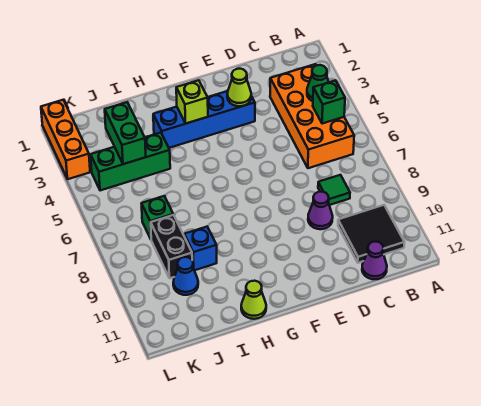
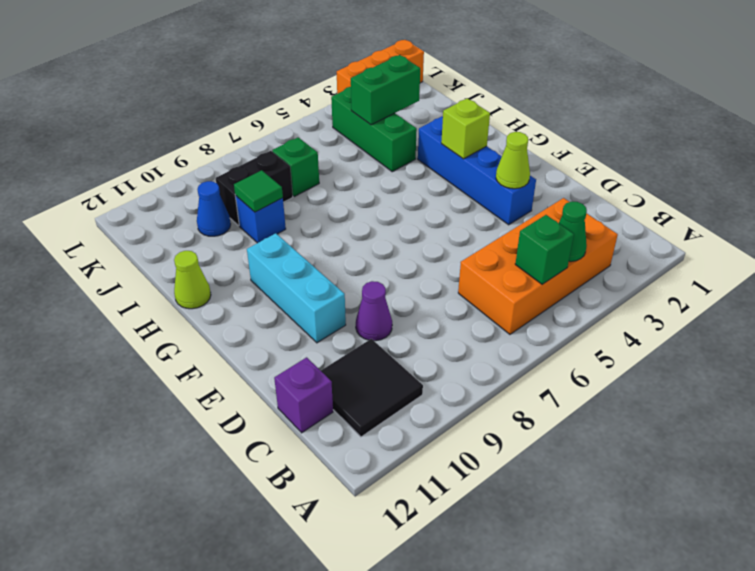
green 1x1 tile [318,175,350,205] -> green 1x1 tile moved to [234,170,283,212]
purple 1x1 cone [362,242,387,279] -> purple 1x1 brick [274,357,333,433]
none -> cyan 1x3 brick [247,233,346,343]

